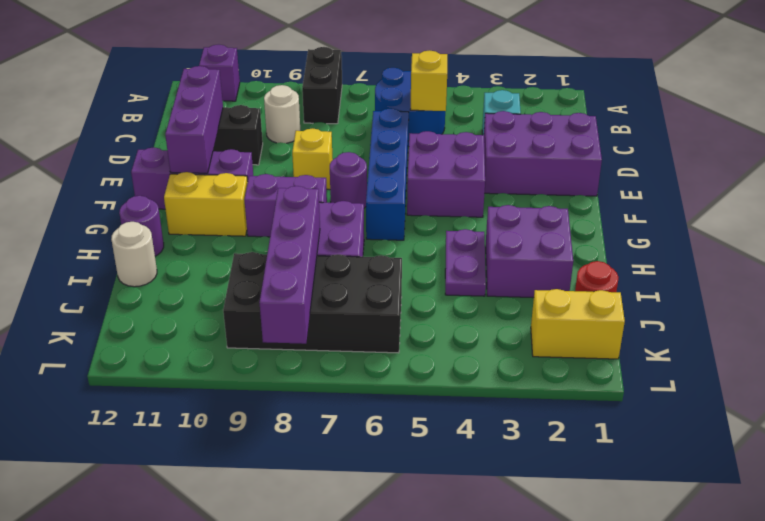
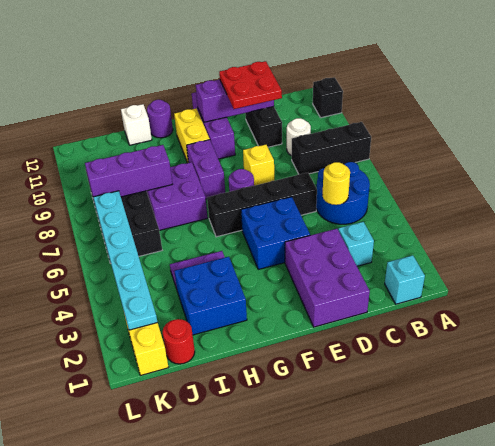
black 1x2 brick [302,47,342,124] -> black 1x3 brick [292,122,371,174]
purple 1x1 brick [199,45,240,101] -> black 1x1 brick [313,77,343,118]
none -> cyan 1x1 brick [385,255,425,304]
yellow 1x1 brick [410,50,447,111] -> yellow 1x1 round brick [322,162,350,205]
blue 1x4 brick [366,108,409,240] -> black 1x4 brick [207,173,317,237]
none -> red 2x2 plate [219,61,282,109]
purple 2x2 brick [407,131,485,217] -> blue 2x2 brick [241,197,310,269]
purple 2x2 brick [486,205,573,298] -> blue 2x2 brick [174,257,247,335]
purple 1x4 brick [259,186,320,344] -> purple 1x3 brick [85,145,172,197]
white 1x1 round brick [111,222,157,287] -> white 1x1 brick [121,104,152,145]
none -> cyan 1x6 plate [93,191,158,330]

